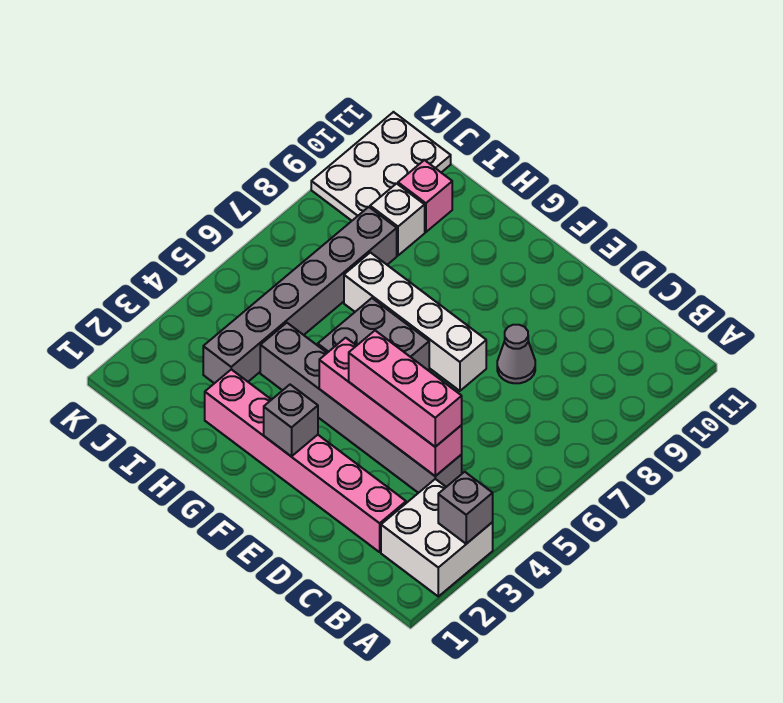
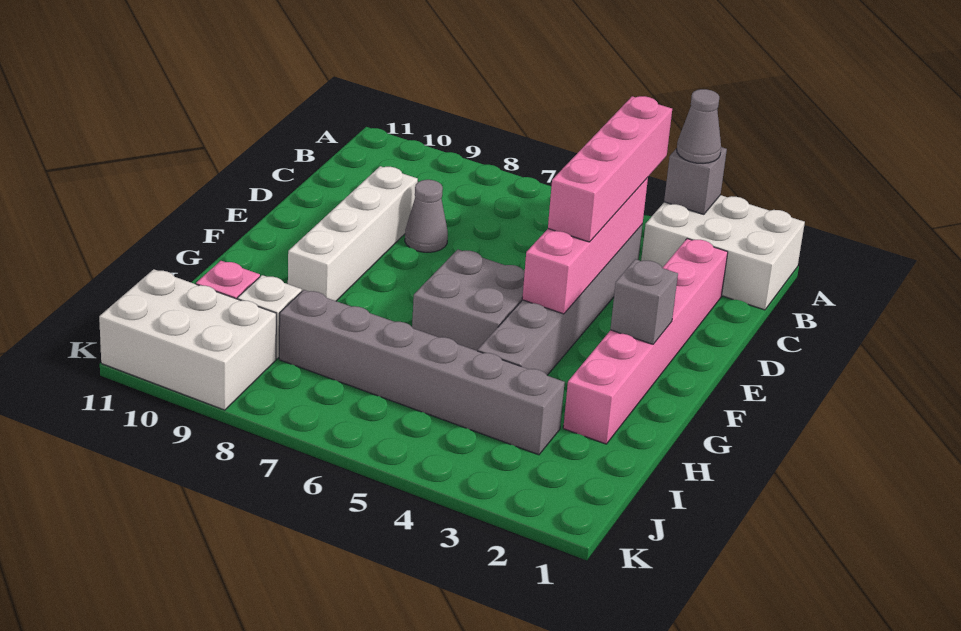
white 2x2 brick [381,479,493,596] -> white 2x3 brick [641,195,805,310]
none -> grey 1x1 cone [677,89,721,164]
pink 1x3 brick [349,331,462,447] -> pink 1x4 brick [548,96,672,242]
white 1x4 brick [344,252,486,391] -> white 1x4 brick moved to [288,166,418,301]
white 2x3 plate [311,112,451,221] -> white 2x3 brick [99,269,276,410]

